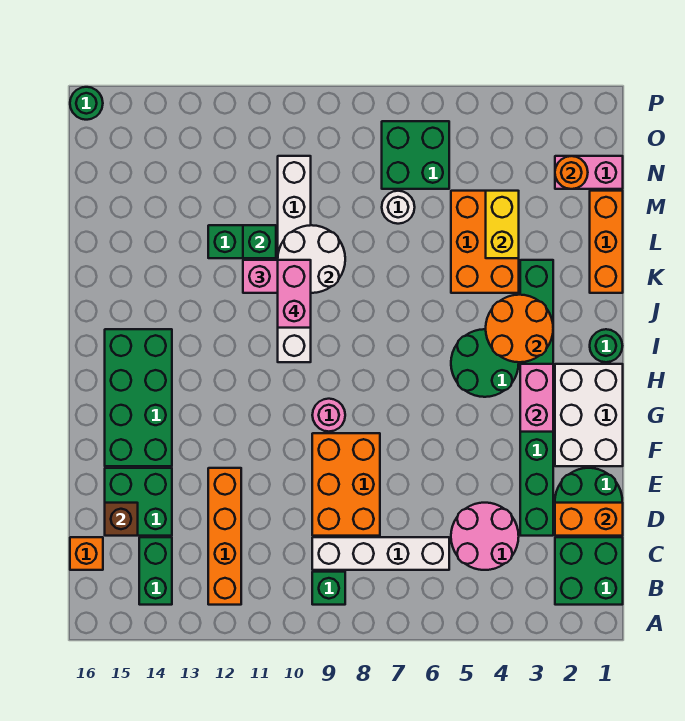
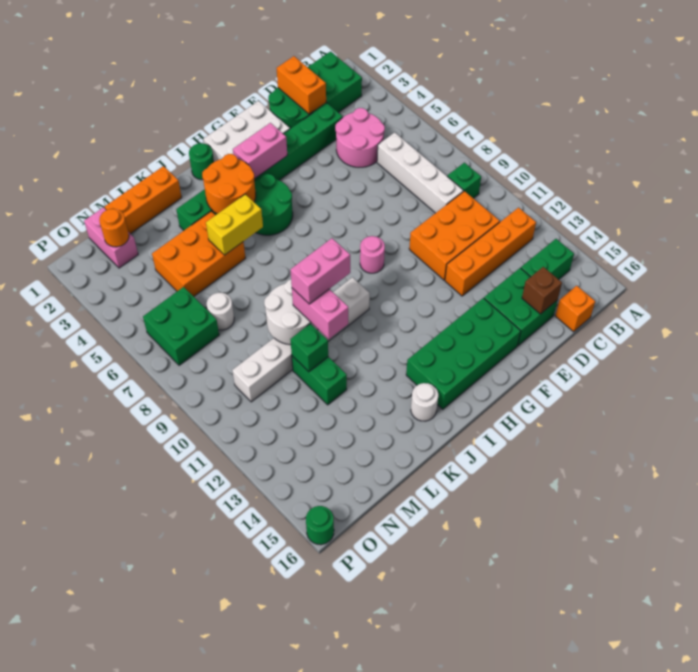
orange 2x3 brick [312,433,380,536] -> orange 2x3 brick moved to [409,191,500,280]
none -> white 1x1 round brick [411,383,438,421]
yellow 1x2 brick [486,191,519,258] -> yellow 1x2 brick moved to [206,194,263,255]

